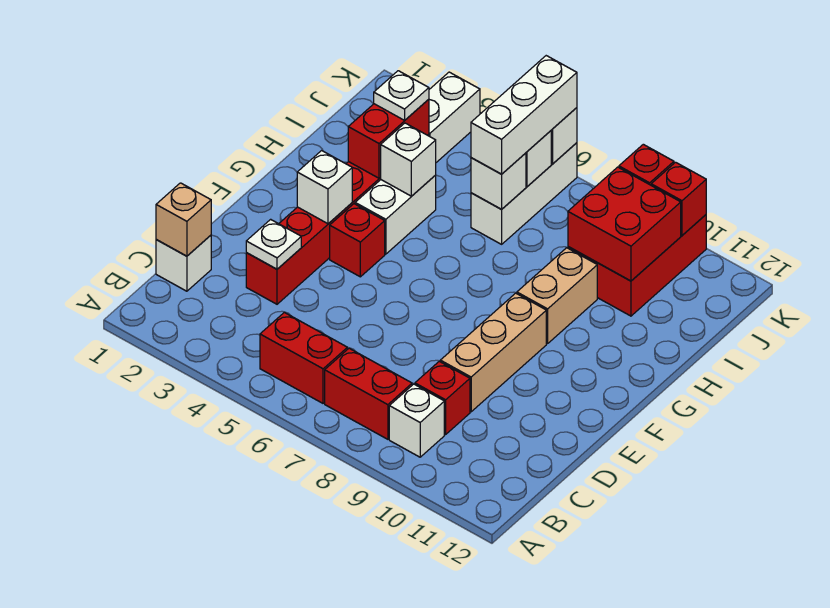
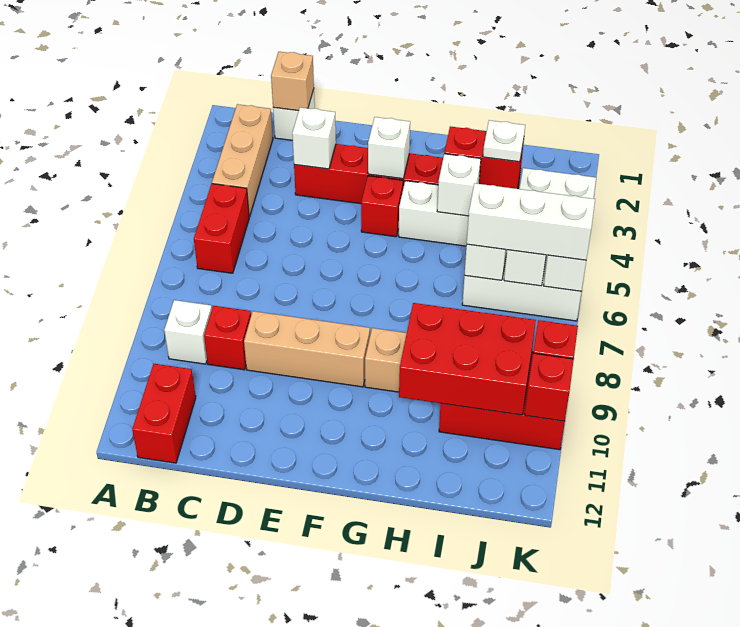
none -> tan 1x3 brick [212,104,273,217]
red 1x2 brick [325,348,412,439] -> red 1x2 brick moved to [132,364,196,463]
white 1x1 plate [246,219,301,269] -> white 1x1 brick [292,107,336,169]
red 2x2 brick [568,167,681,281] -> red 2x3 brick [399,303,536,415]

